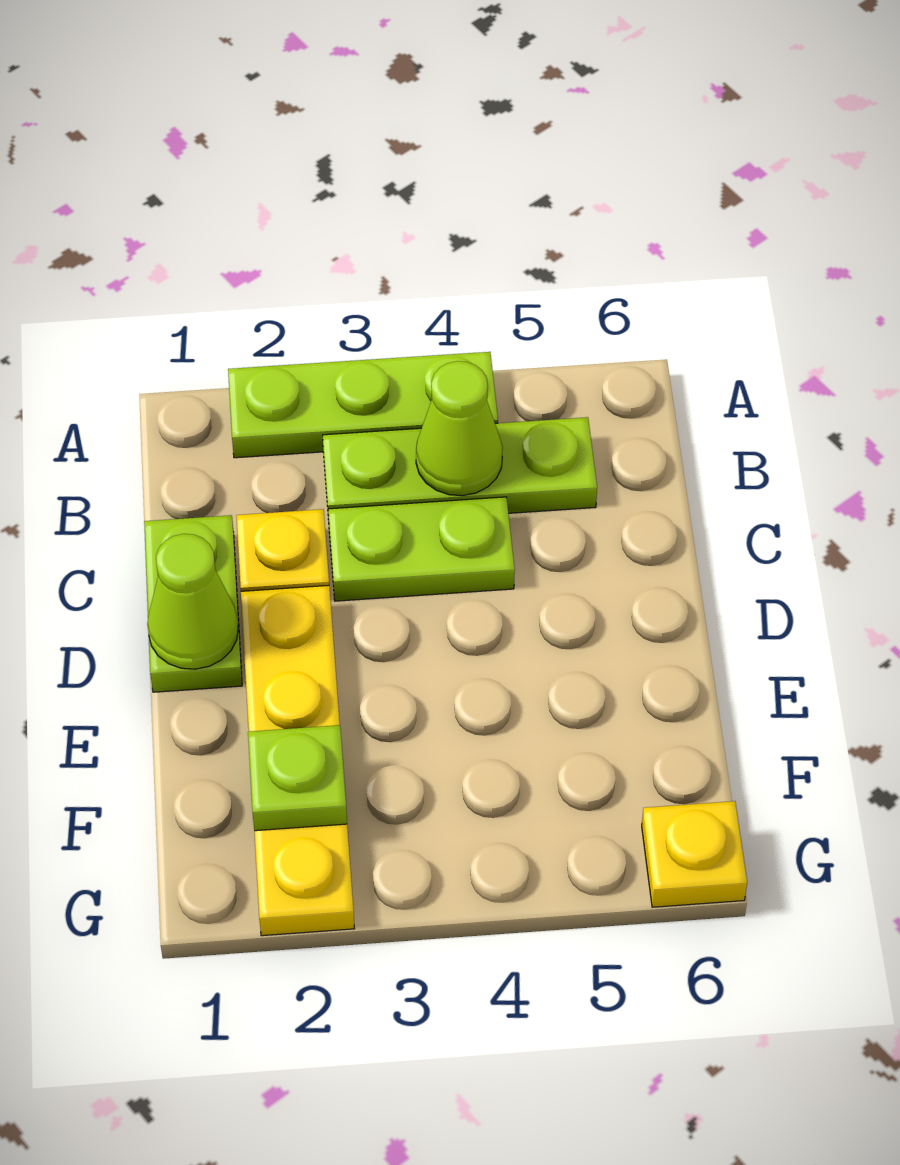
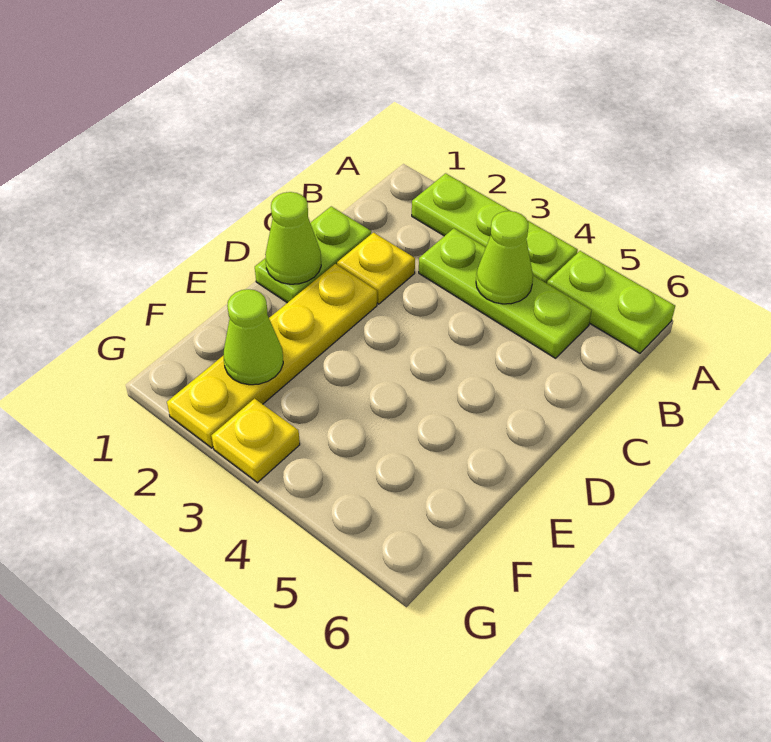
lime 1x2 plate [328,497,515,601] -> lime 1x2 plate moved to [547,251,675,353]
lime 1x1 plate [248,725,347,831] -> lime 1x1 cone [224,289,283,385]
yellow 1x1 plate [642,801,747,907] -> yellow 1x1 plate moved to [212,399,300,483]

